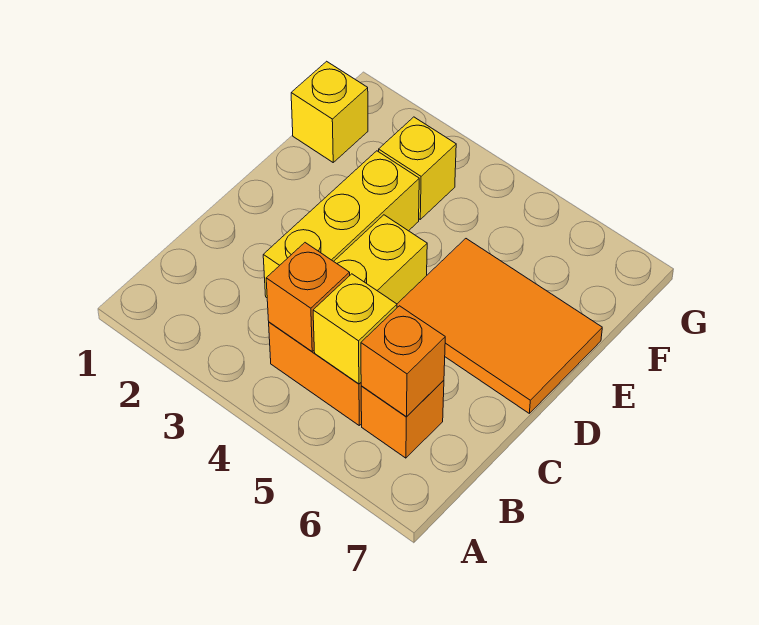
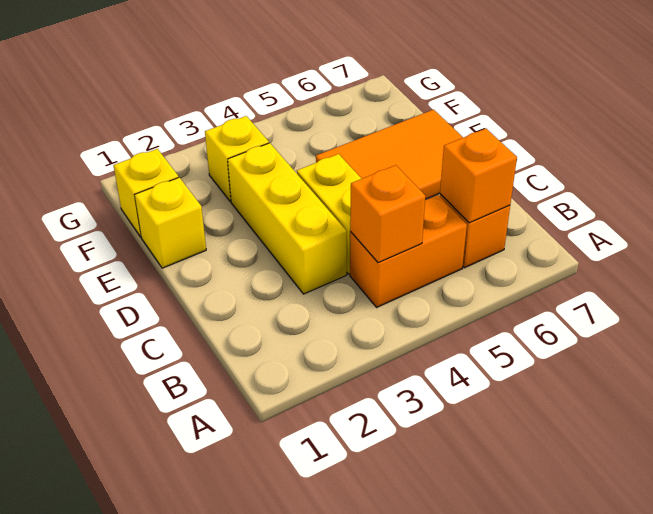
yellow 1x1 brick [313,274,397,384] -> yellow 1x1 brick moved to [135,177,206,268]

